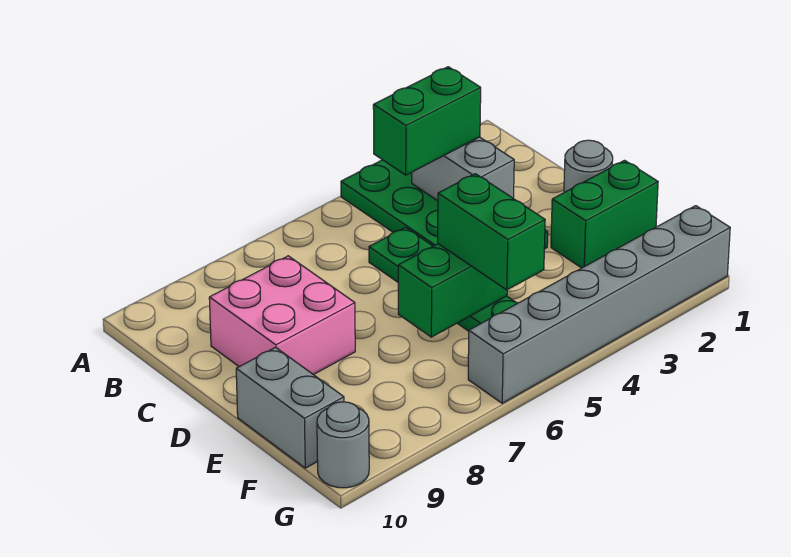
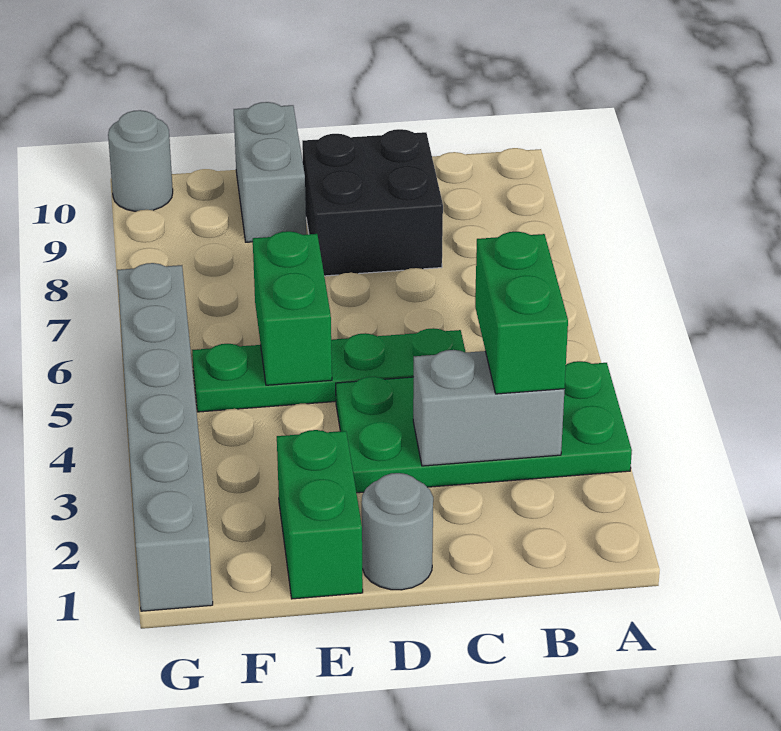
pink 2x2 brick [209,256,355,375] -> black 2x2 brick [302,129,443,276]
green 1x2 brick [438,174,545,290] -> none
grey 1x2 brick [236,347,344,468] -> grey 1x2 brick turned to [234,102,306,242]

